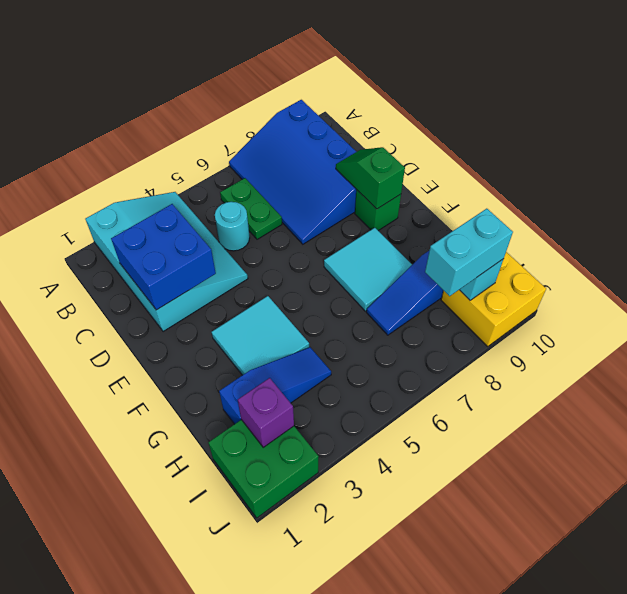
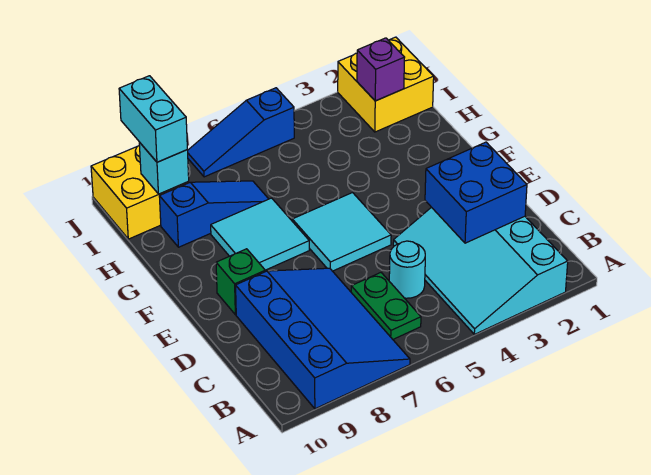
green 1x2 slope [336,147,405,209] -> none
cyan 2x2 tile [212,296,309,375] -> cyan 2x2 tile moved to [292,193,391,271]
blue 1x3 slope [219,347,331,424] -> blue 1x3 slope moved to [188,88,294,177]
green 2x2 brick [208,420,319,518] -> yellow 2x2 brick [338,37,434,132]
cyan 1x2 brick [425,209,513,296] -> cyan 1x2 brick turned to [119,76,187,162]

